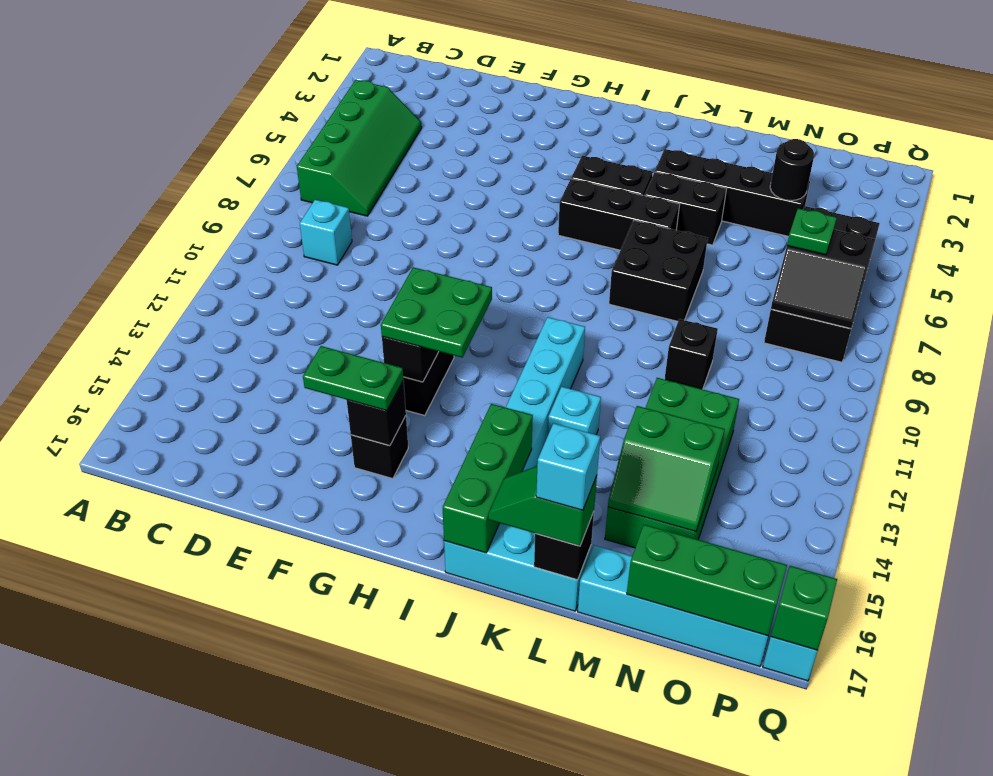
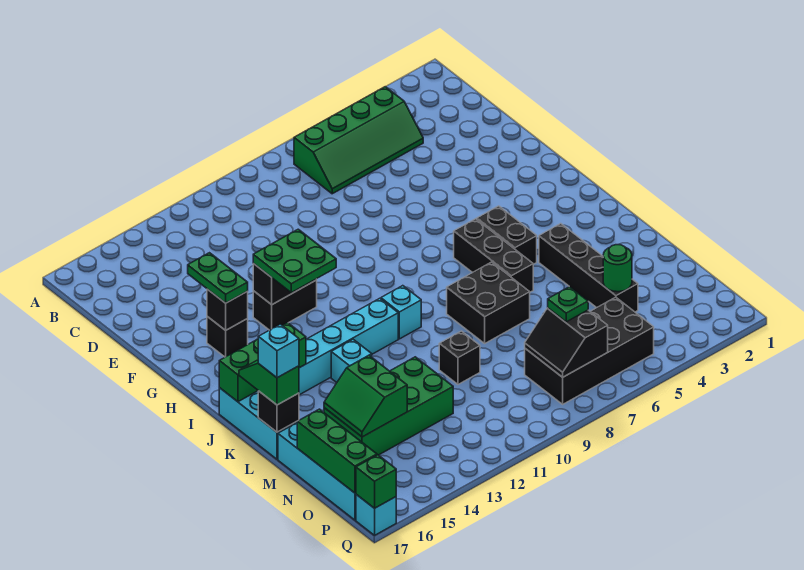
cyan 1x1 brick [300,200,352,265] -> cyan 1x1 brick moved to [381,286,421,339]
black 1x2 brick [645,172,727,245] -> none
black 1x1 round brick [770,139,814,200] -> green 1x1 round brick [603,245,632,292]

